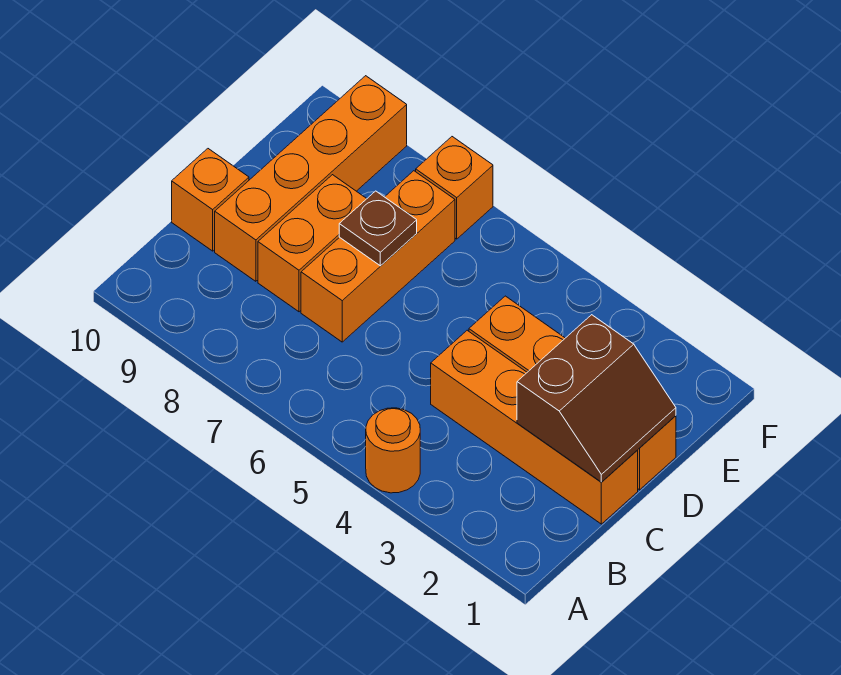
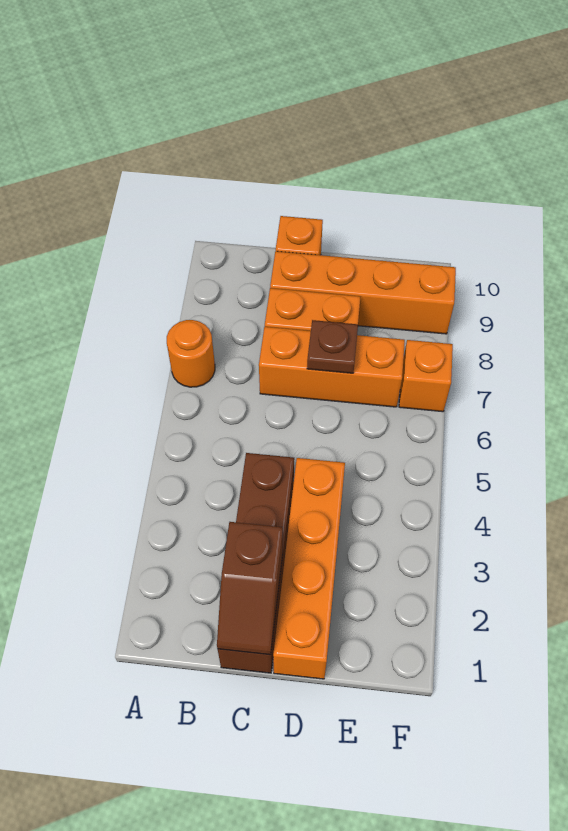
orange 1x1 round brick [366,408,420,493] -> orange 1x1 round brick moved to [167,320,215,387]
orange 1x4 brick [431,330,638,524] -> brown 1x4 brick [218,453,294,673]
brown 2x2 slope [517,315,676,482] -> brown 1x2 slope [217,522,283,655]

